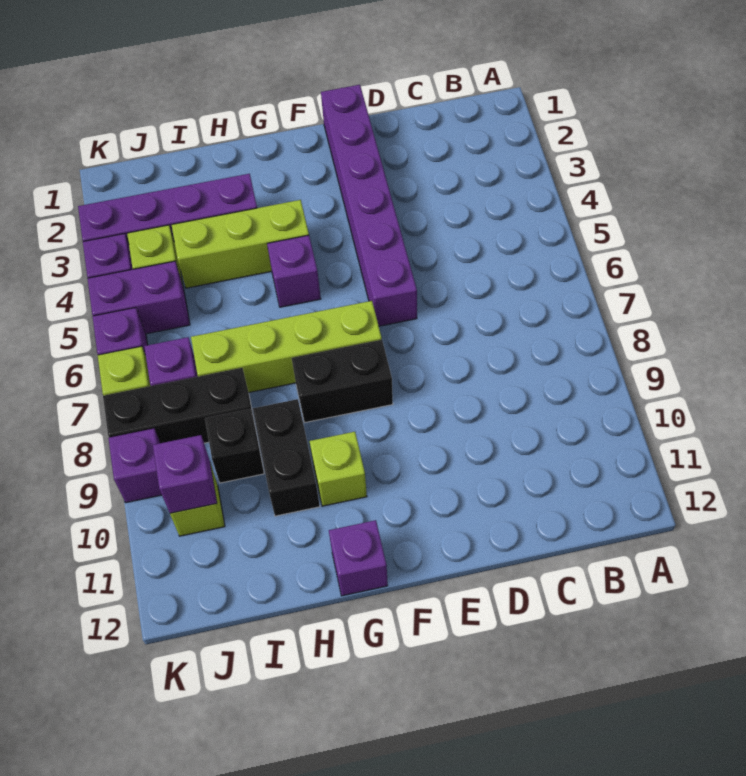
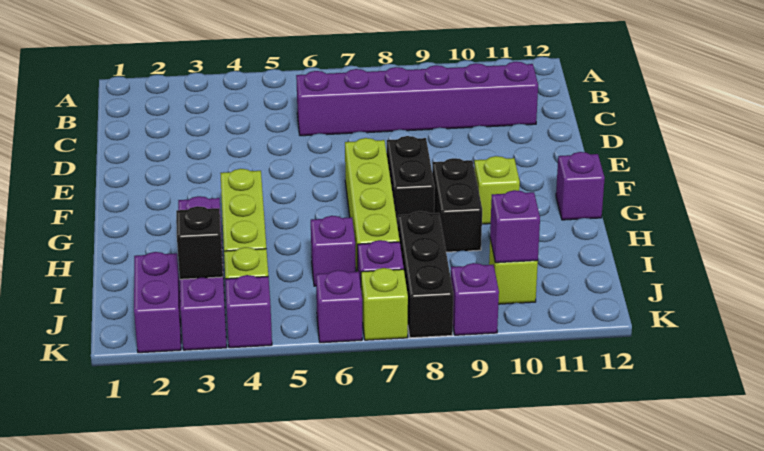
purple 1x6 brick [321,85,417,326] -> purple 1x6 brick moved to [296,62,538,136]
purple 1x1 brick [267,235,321,307] -> purple 1x1 brick moved to [311,216,356,286]
black 1x2 brick [253,399,320,516] -> black 1x2 brick turned to [432,158,482,252]
black 1x1 brick [205,409,264,483] -> black 1x1 brick moved to [176,206,223,279]
purple 1x2 brick [88,261,190,334] -> purple 1x2 brick moved to [134,252,181,353]

